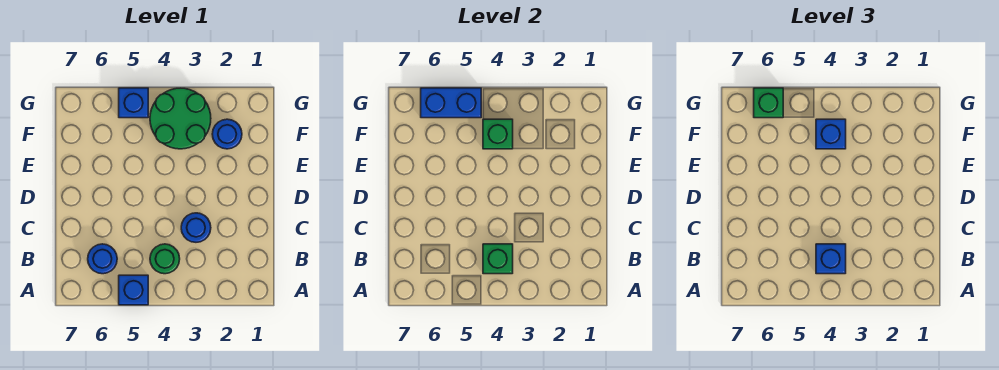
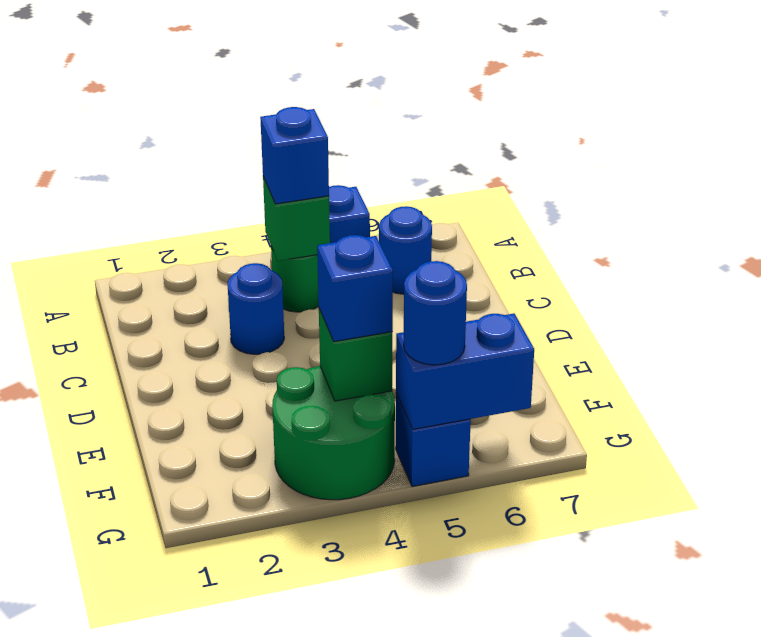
blue 1x1 round brick [212,119,242,149] -> blue 1x1 round brick moved to [404,261,467,365]
green 1x1 brick [754,88,783,118] -> none

